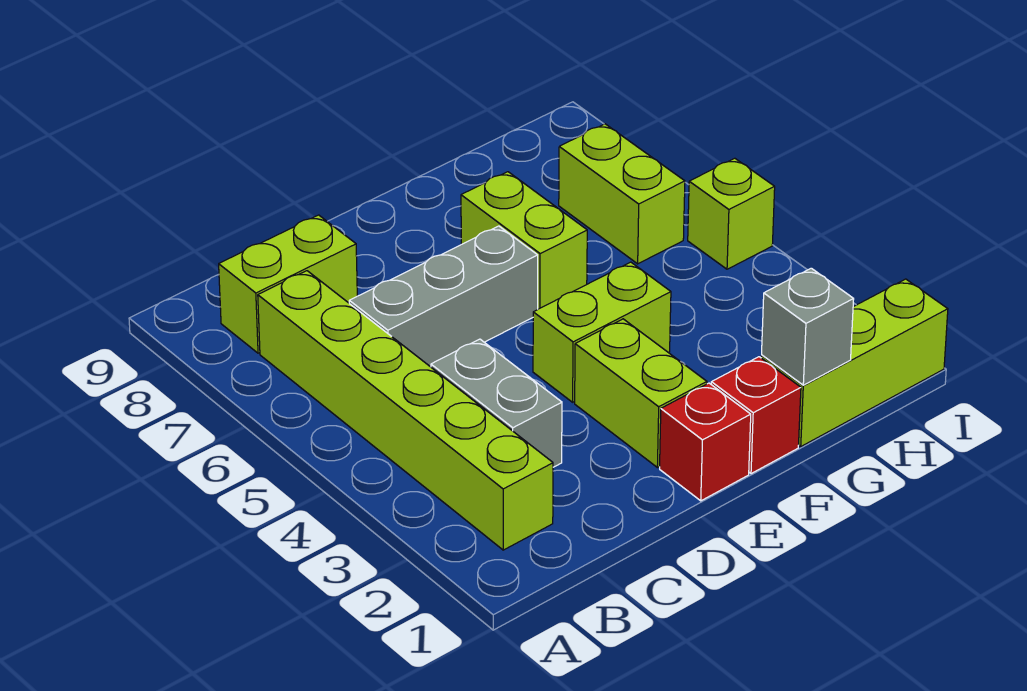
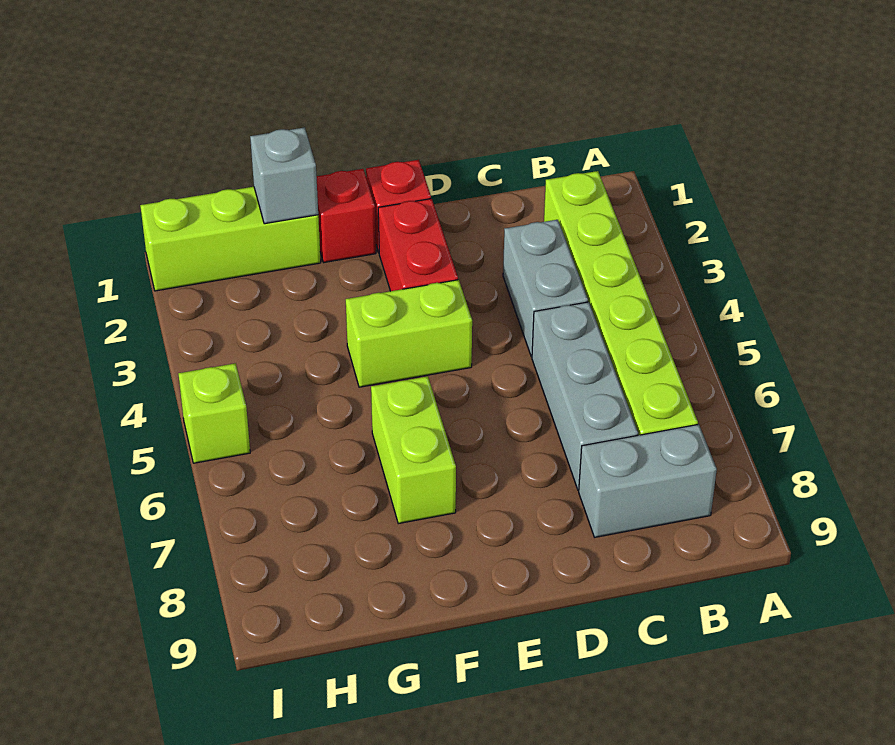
lime 1x2 brick [219,215,357,353] -> grey 1x2 brick [579,424,717,537]
grey 1x3 brick [349,226,538,367] -> grey 1x3 brick turned to [532,302,638,490]
lime 1x2 brick [575,319,707,468] -> red 1x2 brick [378,199,458,291]
lime 1x2 brick [559,124,685,264] -> none

